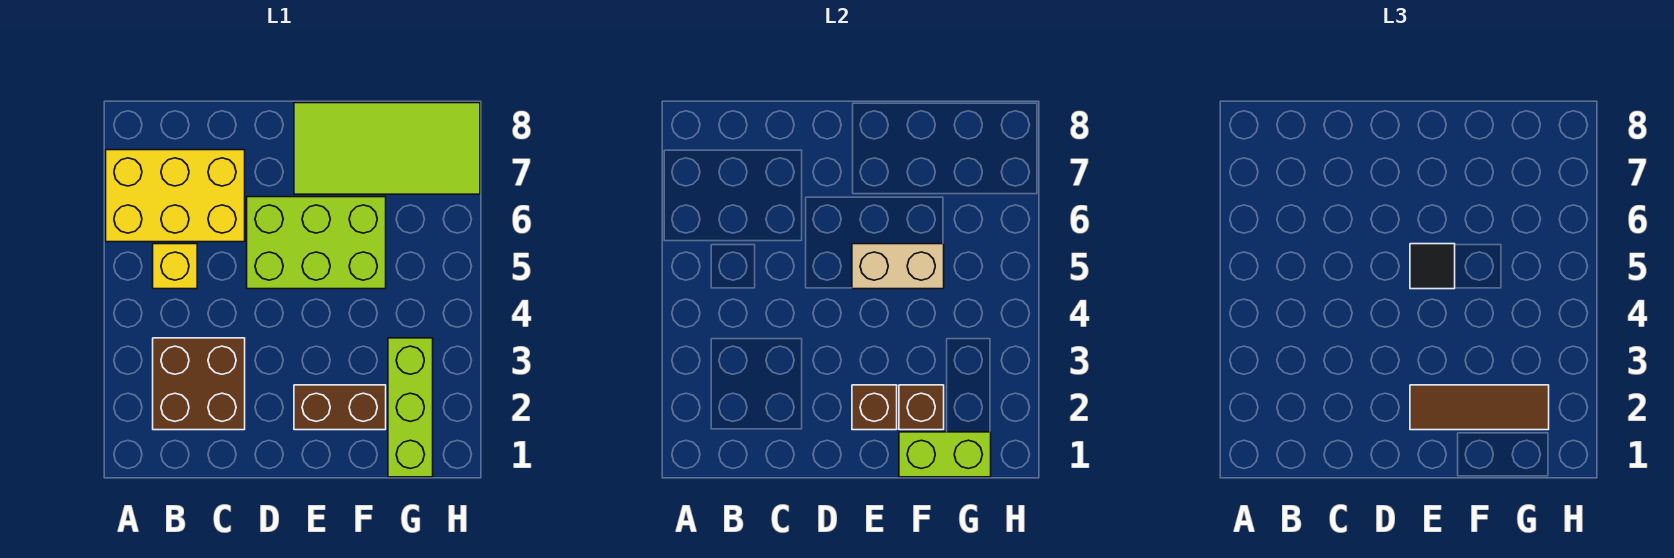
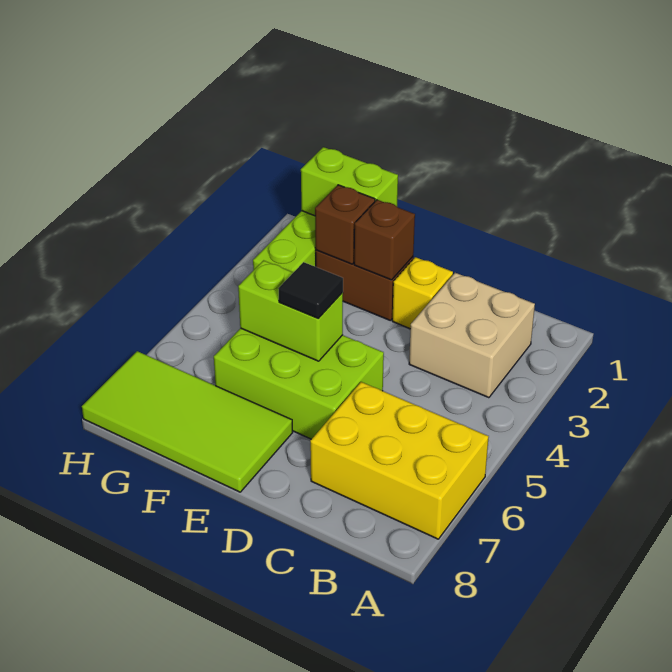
brown 2x2 brick [153,338,245,430] -> tan 2x2 brick [409,273,535,398]
yellow 1x1 brick [153,244,197,289] -> yellow 1x1 brick moved to [392,257,453,329]
brown 1x3 tile [1410,385,1549,430] -> none
tan 1x2 brick [852,244,944,289] -> lime 1x2 brick [238,260,343,361]

